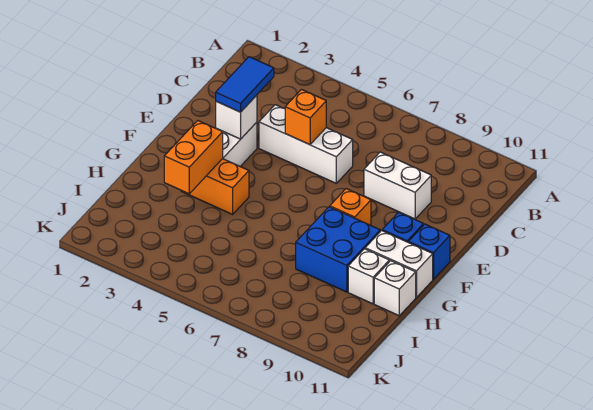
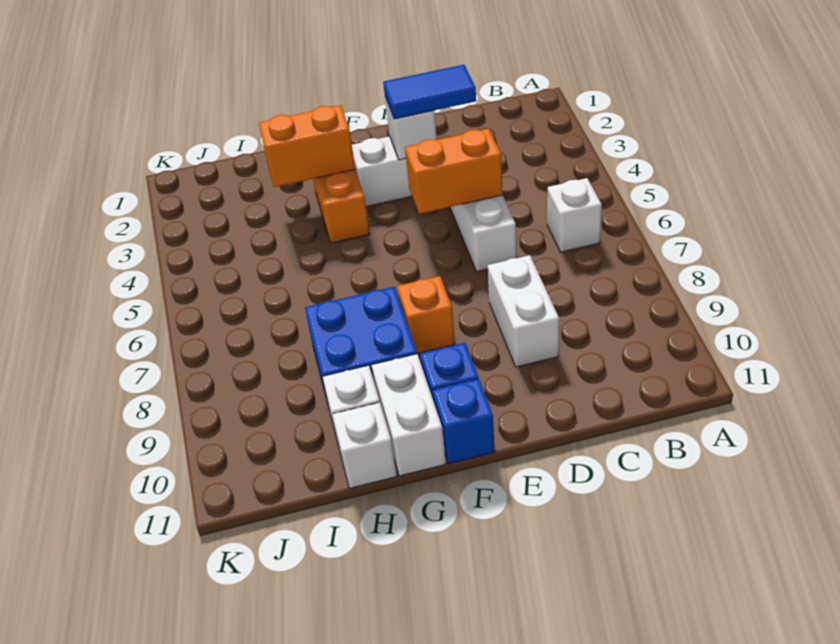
none -> white 1x1 brick [547,178,602,252]
orange 1x1 brick [285,90,326,145] -> orange 1x2 brick [405,129,503,214]

